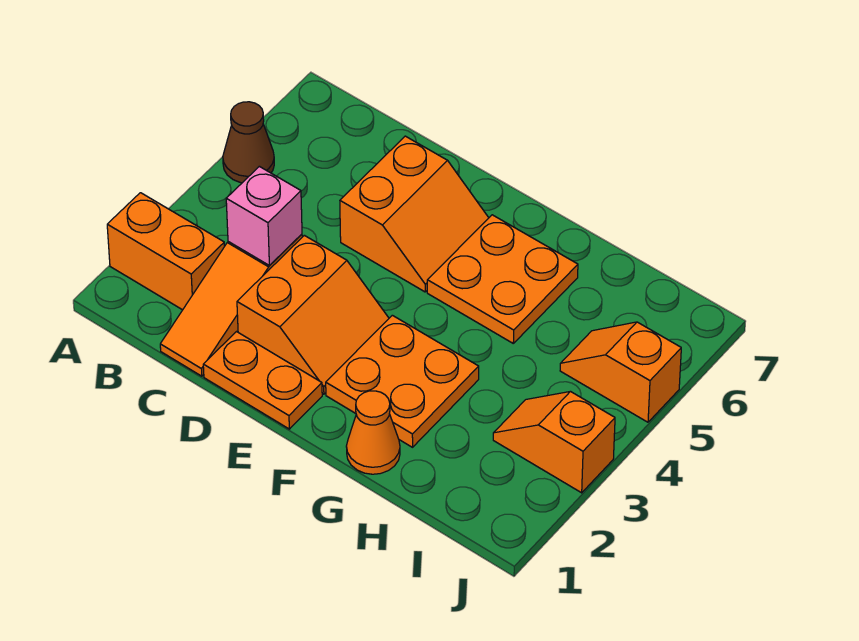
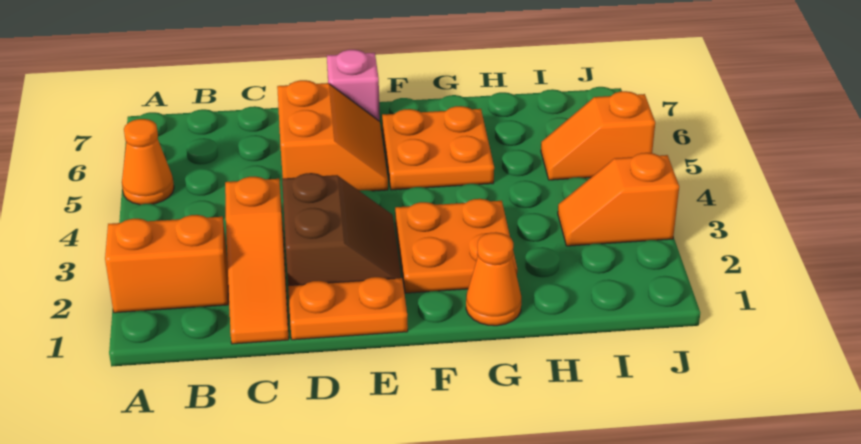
brown 1x1 cone [223,102,274,183] -> orange 1x1 cone [122,119,174,205]
pink 1x1 brick [226,166,302,266] -> pink 1x1 brick moved to [327,50,380,121]
orange 2x2 slope [237,235,389,394] -> brown 2x2 slope [282,173,401,286]

